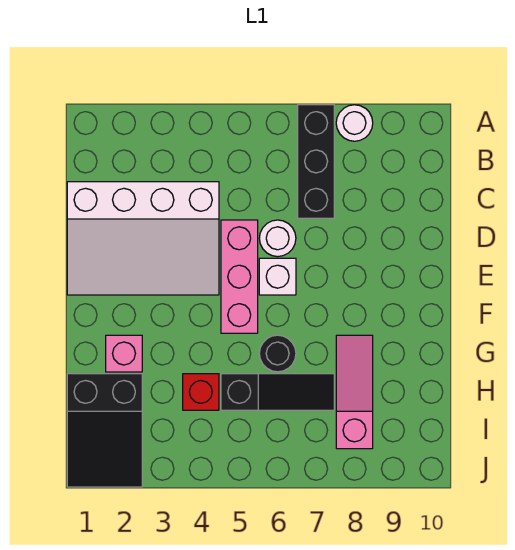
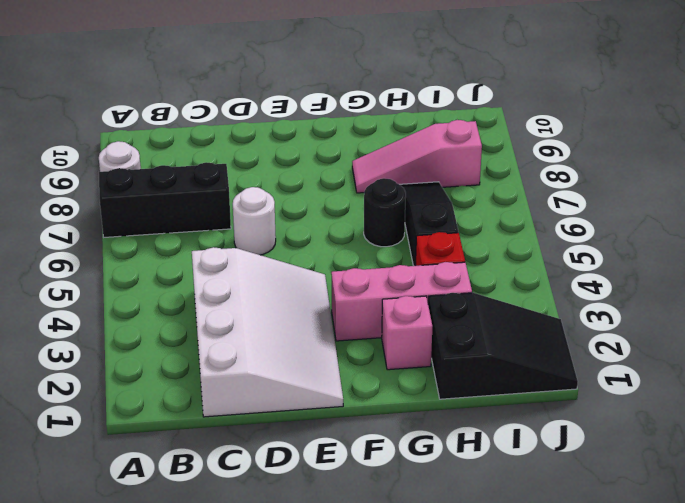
pink 1x3 brick [221,220,258,333] -> pink 1x3 brick moved to [331,262,472,341]
white 1x1 brick [259,258,296,295] -> none

